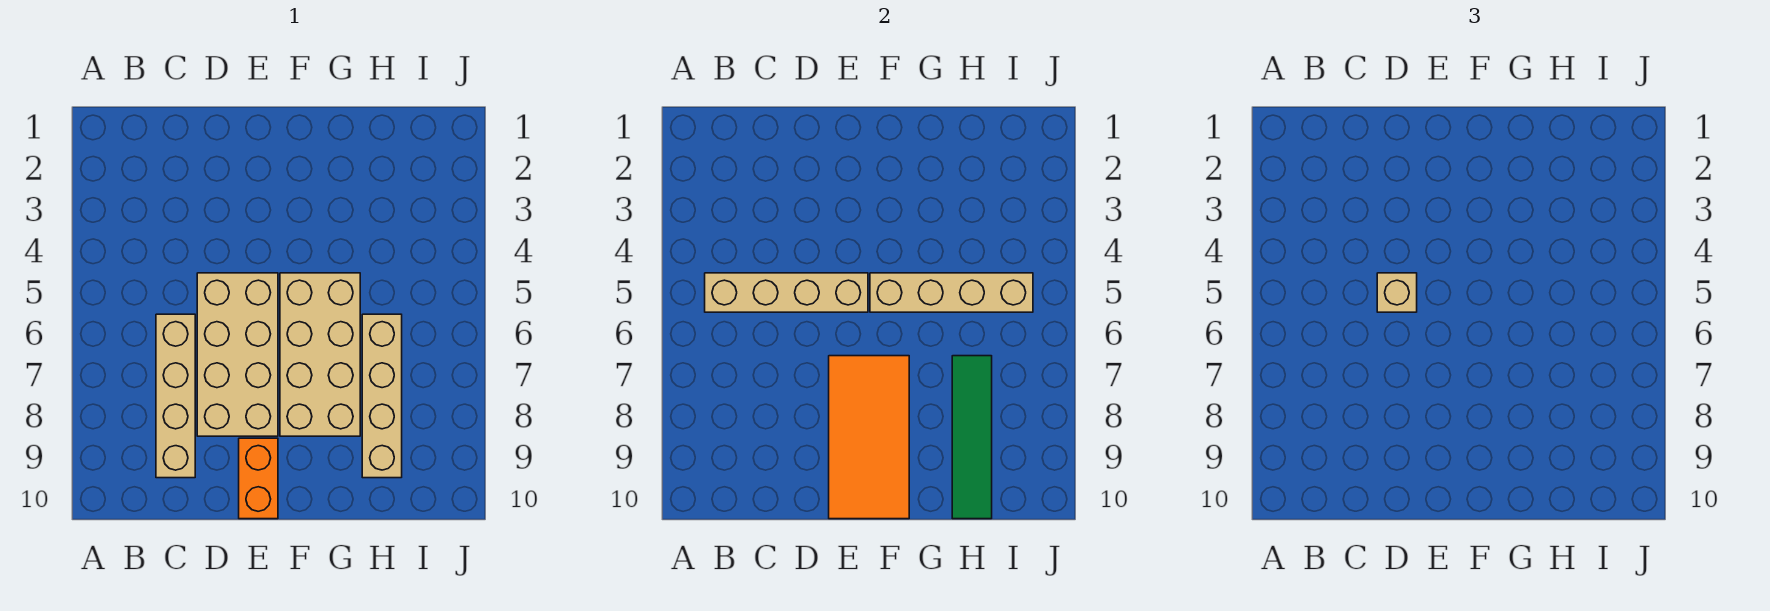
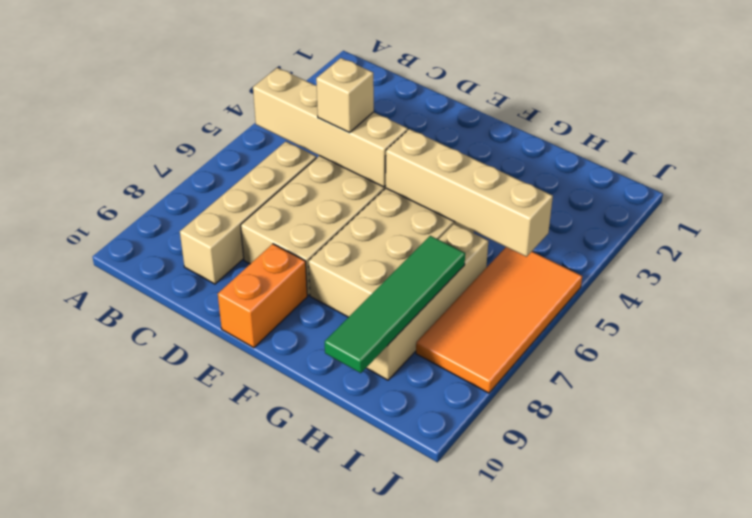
orange 2x4 tile [829,356,909,519] -> orange 2x4 tile moved to [416,247,582,393]

